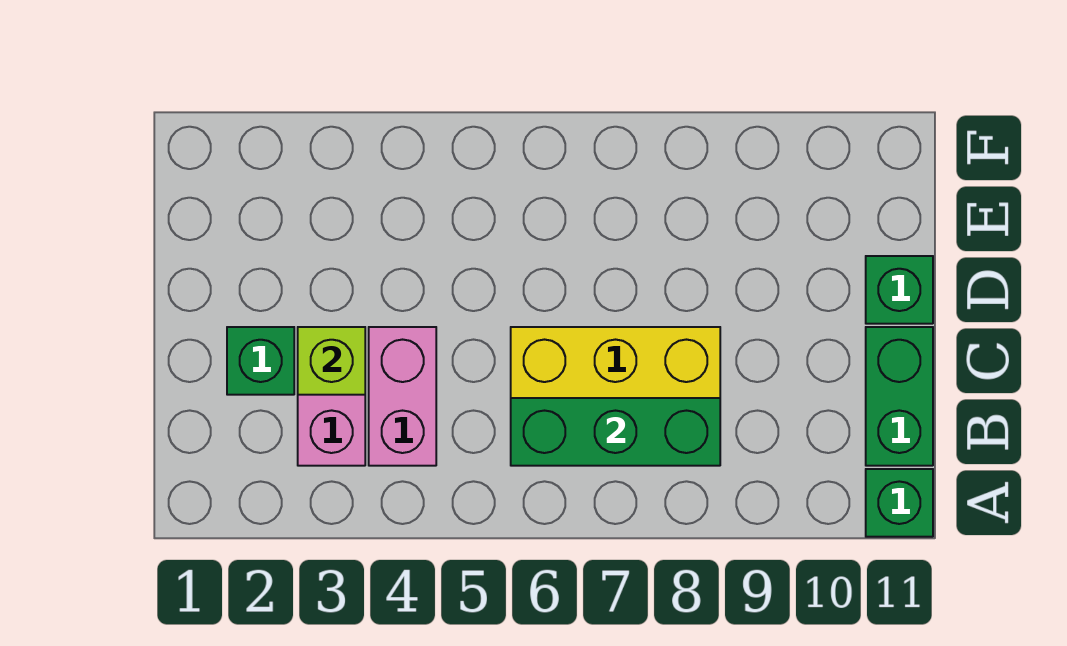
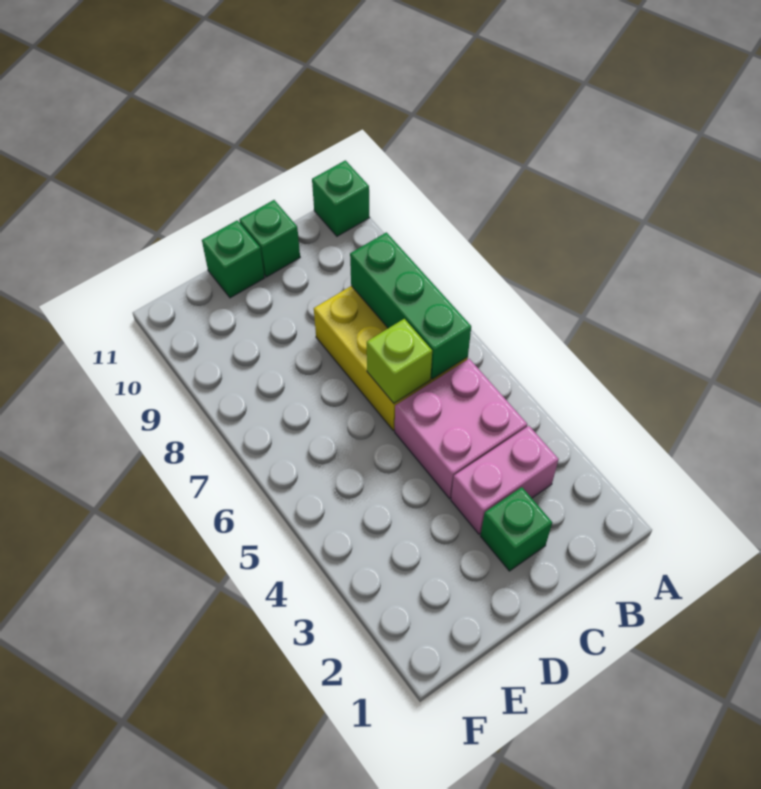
pink 1x2 brick [369,327,436,466] -> pink 2x2 brick [395,359,527,499]
green 1x2 brick [866,327,933,466] -> green 1x1 brick [239,200,300,277]
lime 1x1 brick [298,327,365,395] -> lime 1x1 brick moved to [367,319,432,403]

